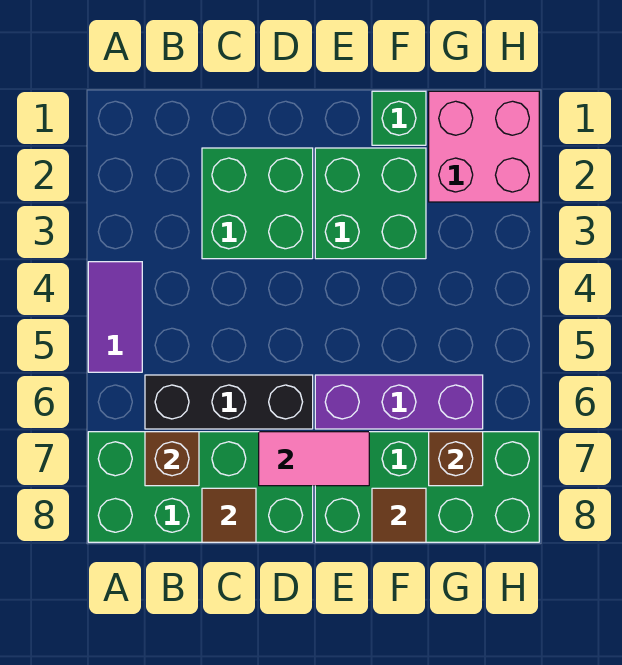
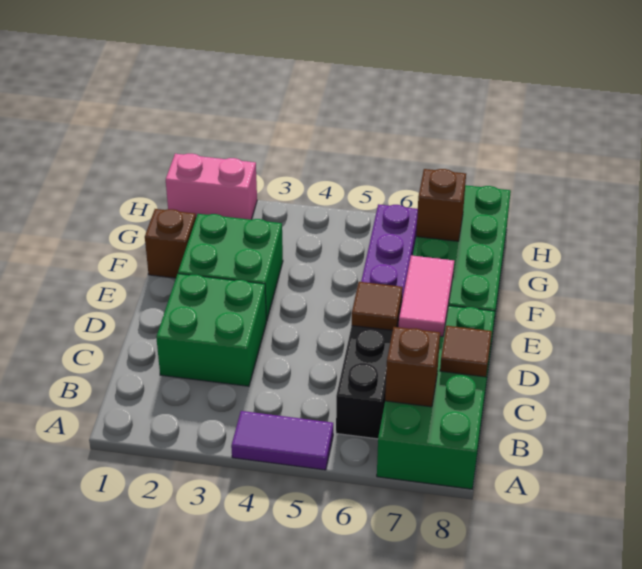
green 1x1 brick [372,91,426,145] -> brown 1x1 brick [145,209,196,278]
brown 1x1 tile [372,488,426,542] -> brown 1x1 tile moved to [352,282,403,330]
pink 2x2 brick [429,91,539,202] -> pink 1x2 brick [166,154,257,220]

